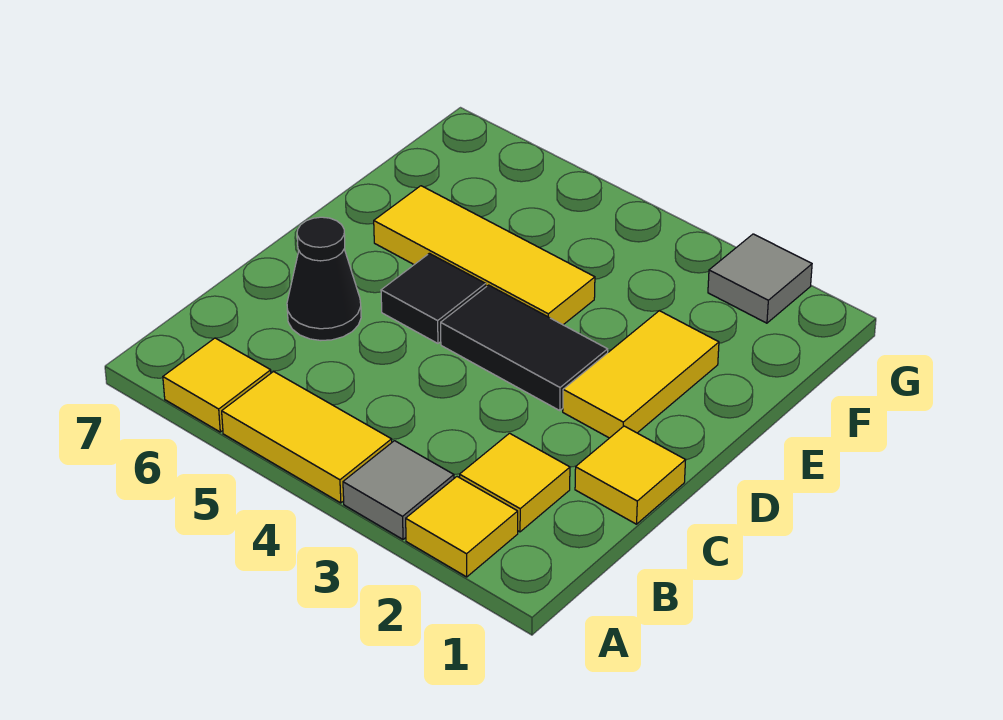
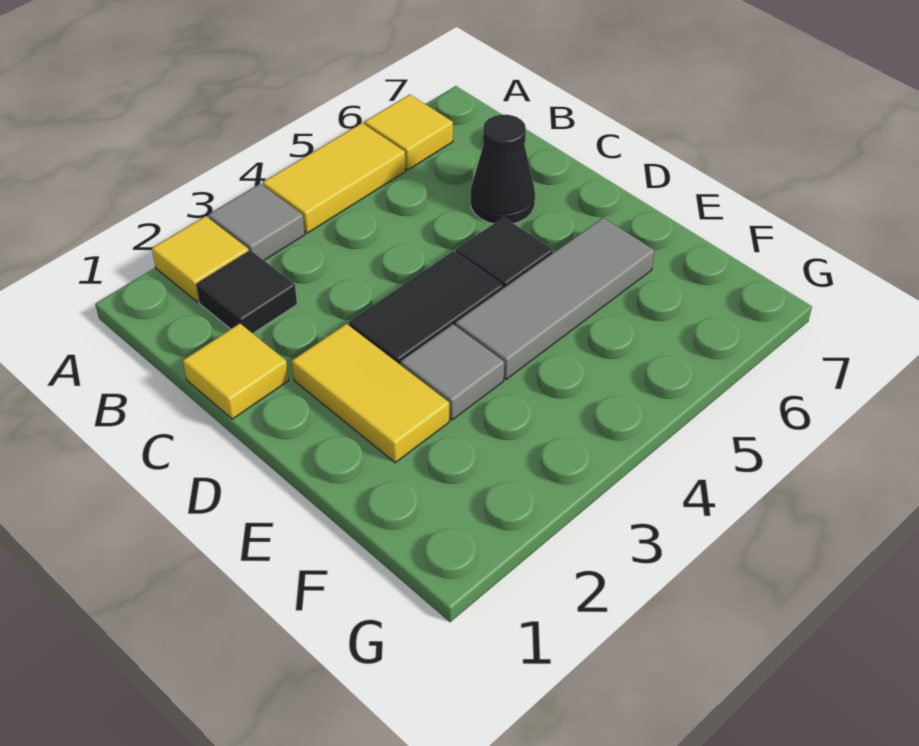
yellow 1x1 tile [460,433,570,532] -> black 1x1 tile [196,250,297,333]
yellow 1x3 tile [374,186,595,325] -> grey 1x3 tile [455,218,654,379]
grey 1x1 tile [708,234,812,323] -> grey 1x1 tile moved to [401,324,504,420]

